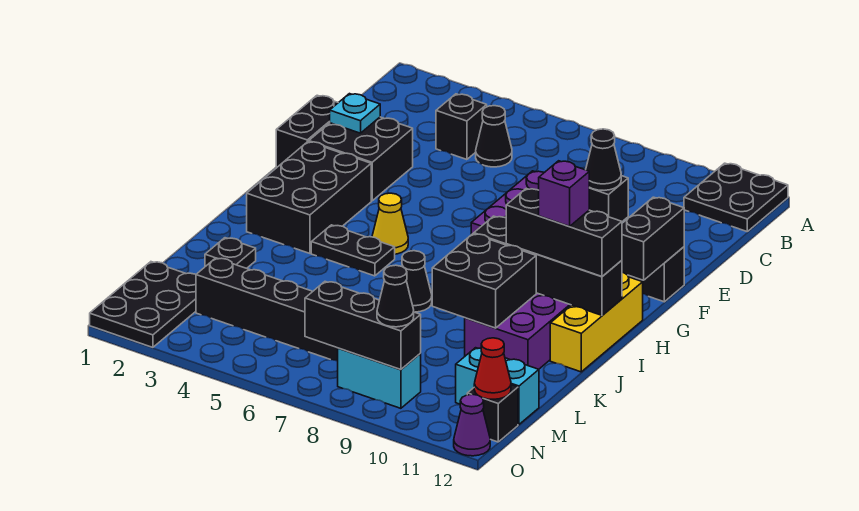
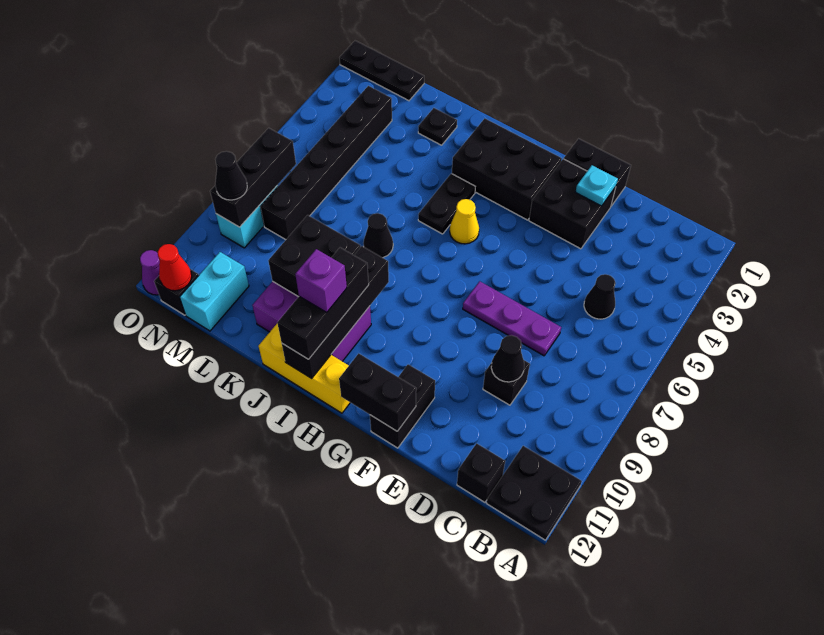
black 1x1 brick [436,94,487,160] -> black 1x1 brick moved to [457,443,505,502]
black 2x3 plate [90,262,196,347] -> black 1x3 plate [339,41,424,101]

